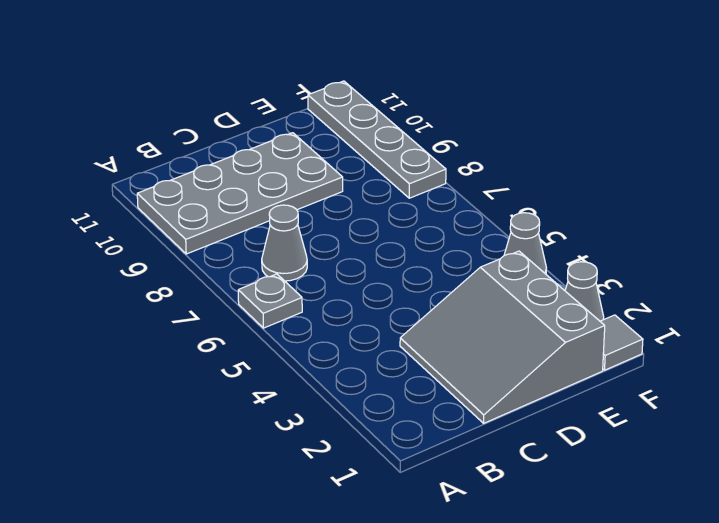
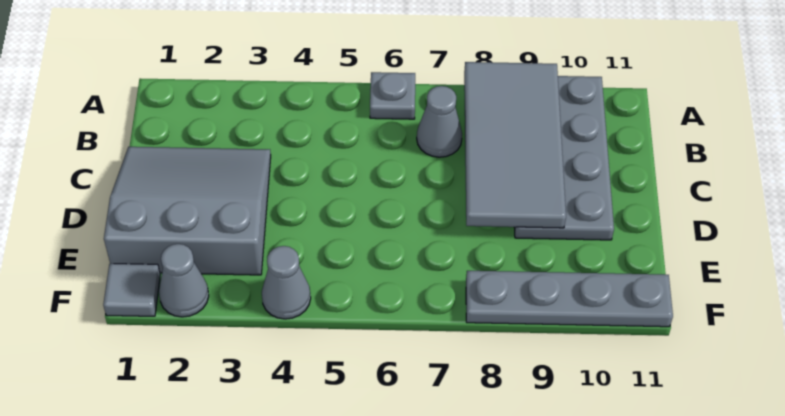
none -> grey 2x4 tile [464,62,566,228]

